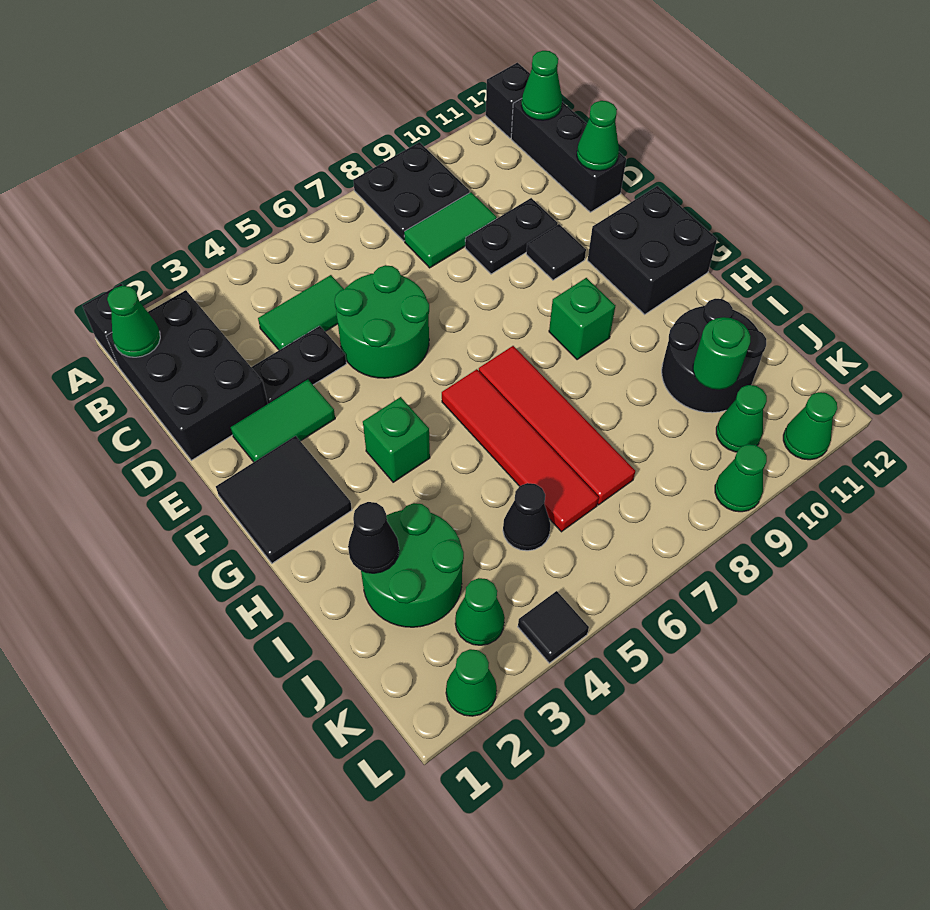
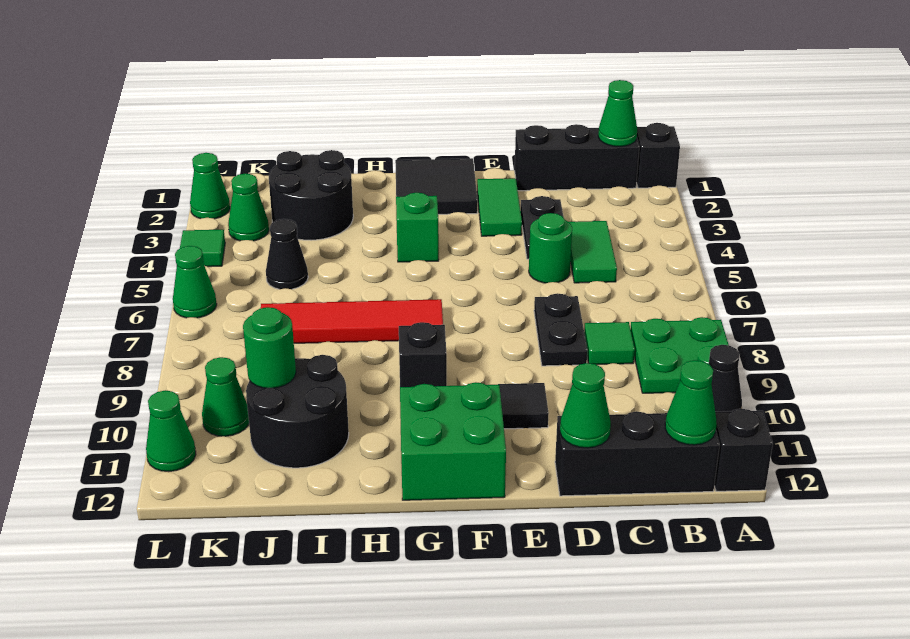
black 2x2 plate [353,142,470,241] -> green 2x2 plate [631,317,729,393]
black 2x3 brick [106,290,268,460] -> black 1x3 brick [515,124,639,191]
green 1x2 tile [404,192,497,268] -> green 1x1 tile [584,322,635,365]
green 2x2 round brick [335,265,429,378] -> green 1x1 round brick [529,213,572,283]
black 1x2 plate [465,198,558,274] -> black 1x2 plate moved to [534,293,587,366]
black 2x2 brick [588,186,717,314] -> green 2x2 brick [400,382,506,500]
red 1x4 tile [442,369,599,532] -> none
green 1x1 brick [549,278,616,360] -> black 1x1 brick [399,322,447,387]
green 2x2 round brick [361,503,464,627] -> black 2x2 round brick [269,150,353,240]
black 1x1 cone [348,502,399,573] -> black 1x1 cone moved to [709,345,742,412]
black 1x1 tile [518,591,589,663] -> green 1x1 tile [180,230,225,267]
green 1x1 cone [715,444,767,512] -> green 1x1 cone moved to [173,246,217,318]

